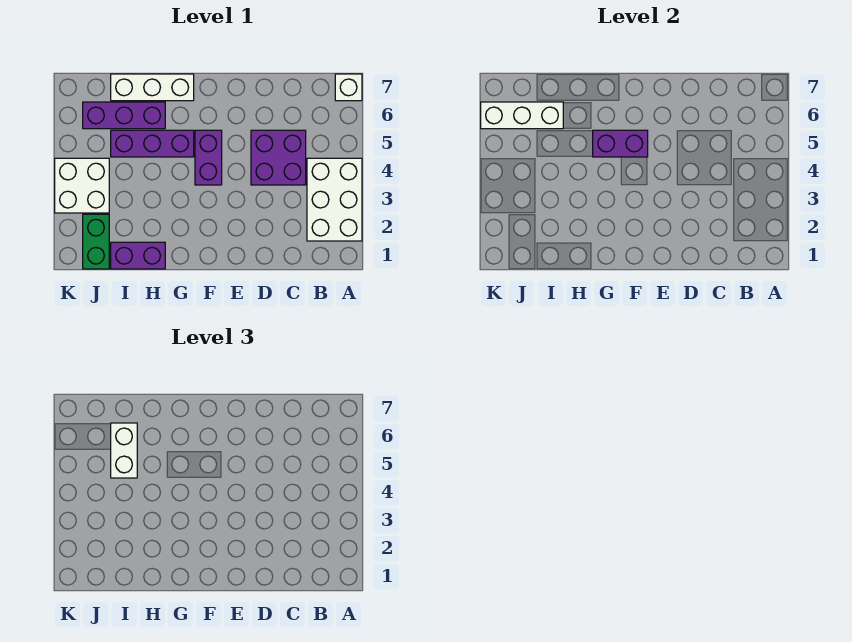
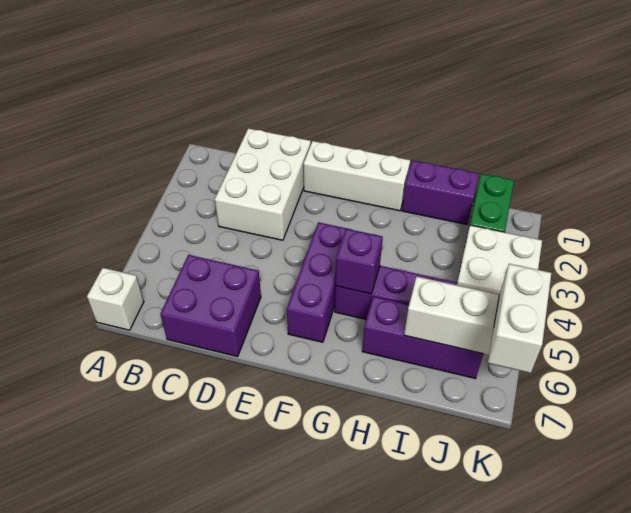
white 2x3 brick [307,158,362,241] -> white 2x3 brick moved to [215,128,311,240]
purple 2x2 brick [251,130,306,185] -> purple 2x2 brick moved to [160,255,261,357]
purple 1x2 brick [195,130,222,185] -> purple 1x3 brick [287,222,352,342]
purple 1x2 brick [593,130,648,157] -> purple 1x1 brick [335,229,383,294]
white 1x3 brick [111,74,194,101] -> white 1x3 brick moved to [303,141,410,211]
white 1x2 brick [111,423,137,478] -> white 1x2 brick moved to [488,264,551,373]

